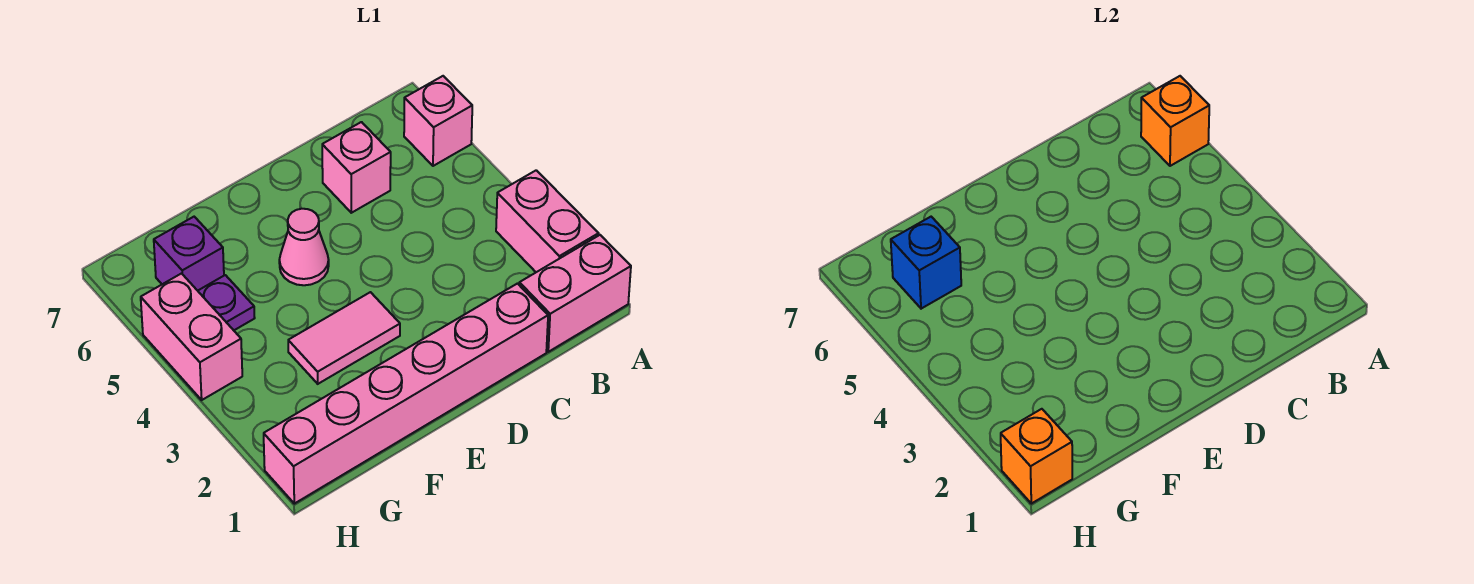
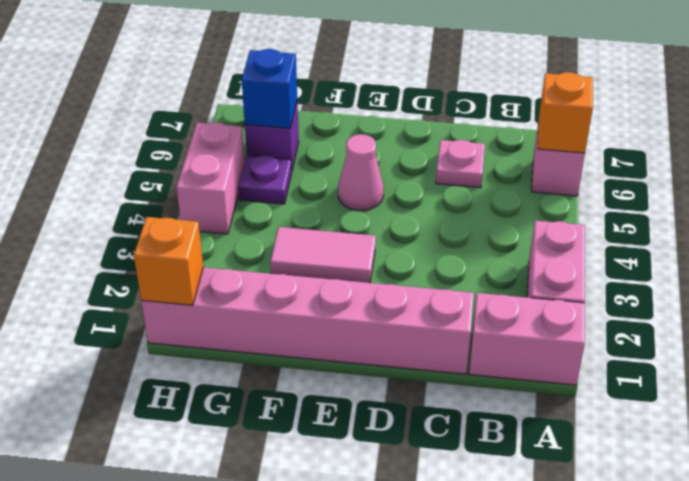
pink 1x1 brick [322,122,391,213] -> pink 1x1 plate [436,140,485,188]

